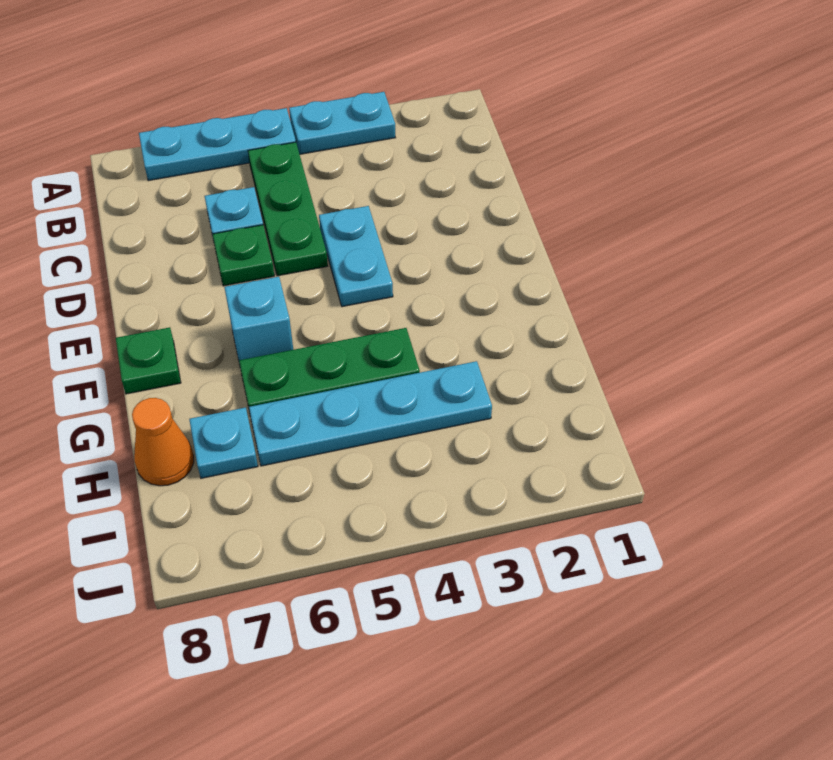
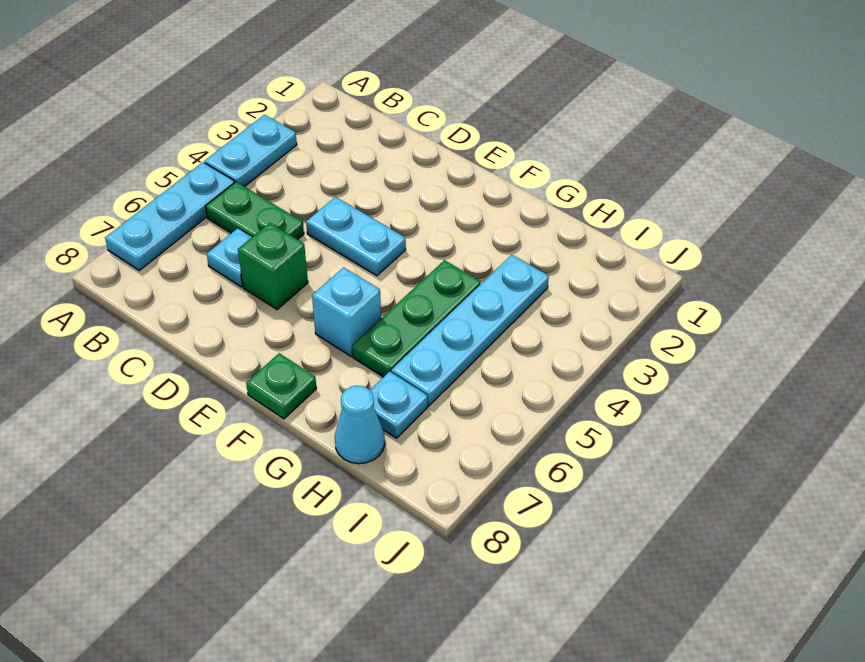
green 1x3 plate [248,142,328,276] -> green 1x2 plate [206,182,304,239]
green 1x1 plate [212,225,274,286] -> green 1x1 brick [238,223,308,310]
orange 1x1 cone [132,398,194,486] -> cyan 1x1 cone [335,386,385,464]

